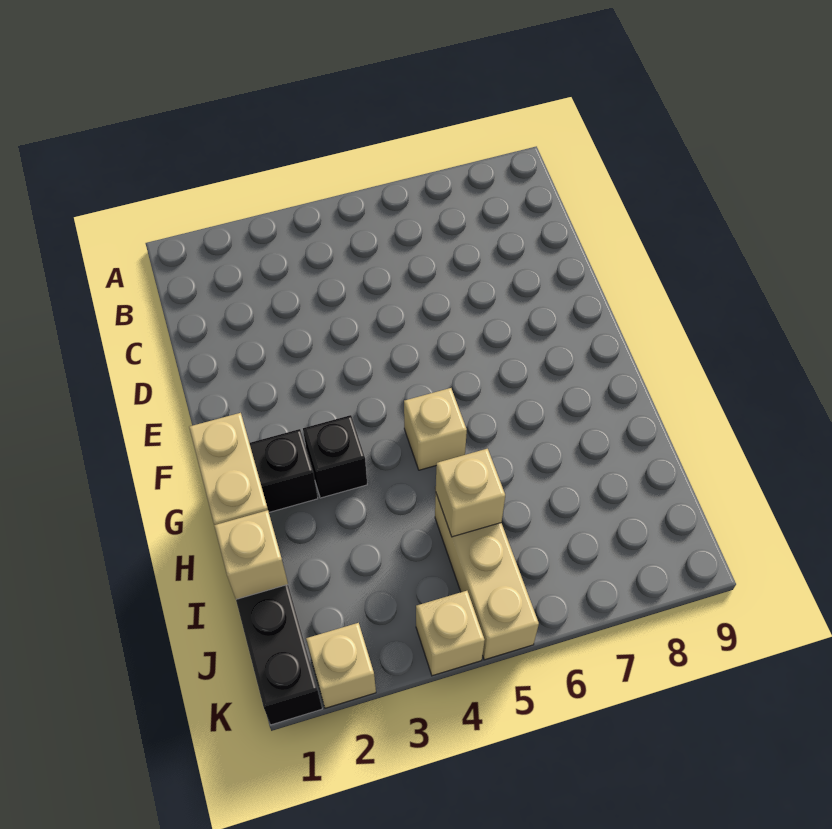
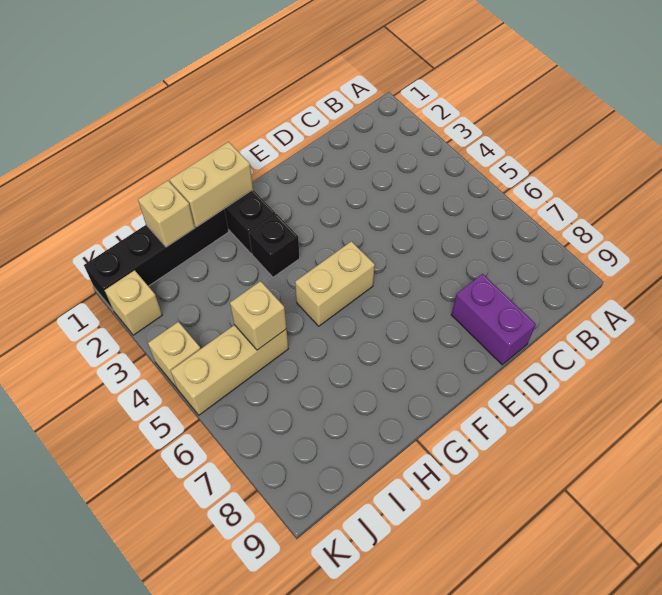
none -> purple 1x2 brick [451,274,536,365]
tan 1x1 brick [404,388,467,470] -> tan 1x2 brick [295,241,375,326]

